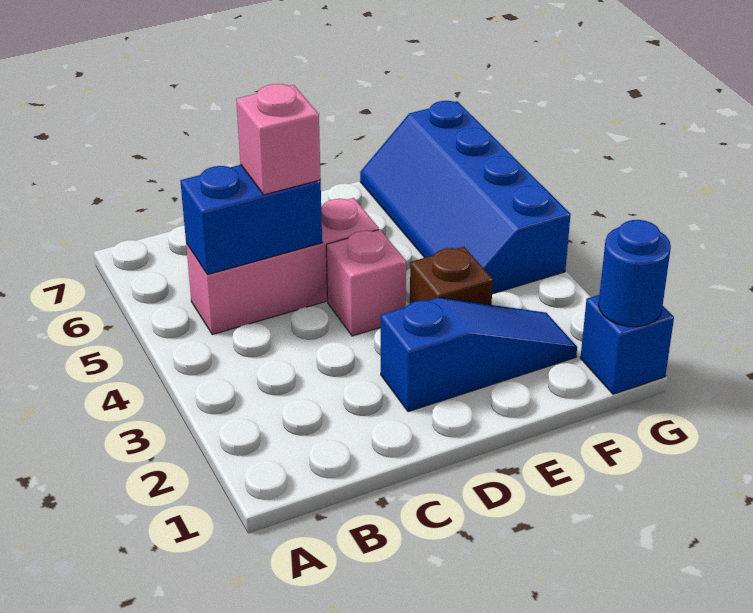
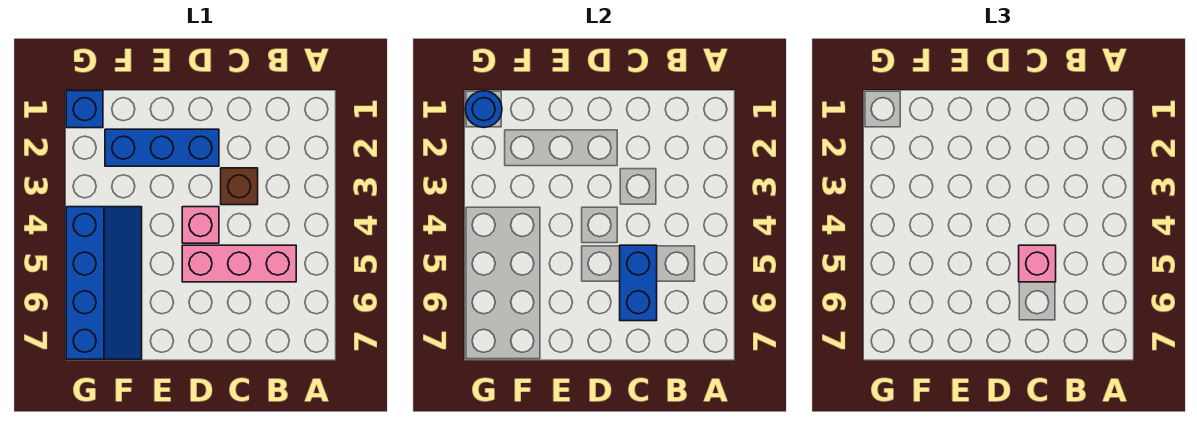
blue 1x2 brick [180,165,322,275] -> blue 1x2 brick turned to [620,245,657,321]
blue 1x3 slope [381,298,577,412] -> blue 1x3 brick [105,129,219,166]
brown 1x1 brick [410,247,493,305] -> brown 1x1 brick moved to [221,168,258,205]

